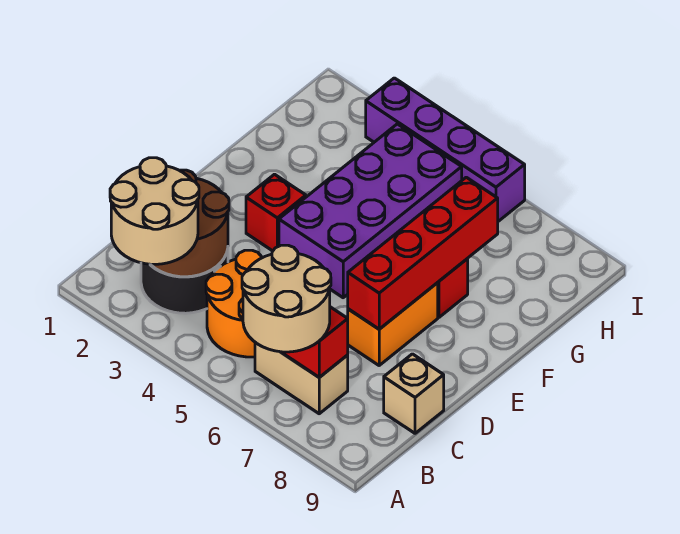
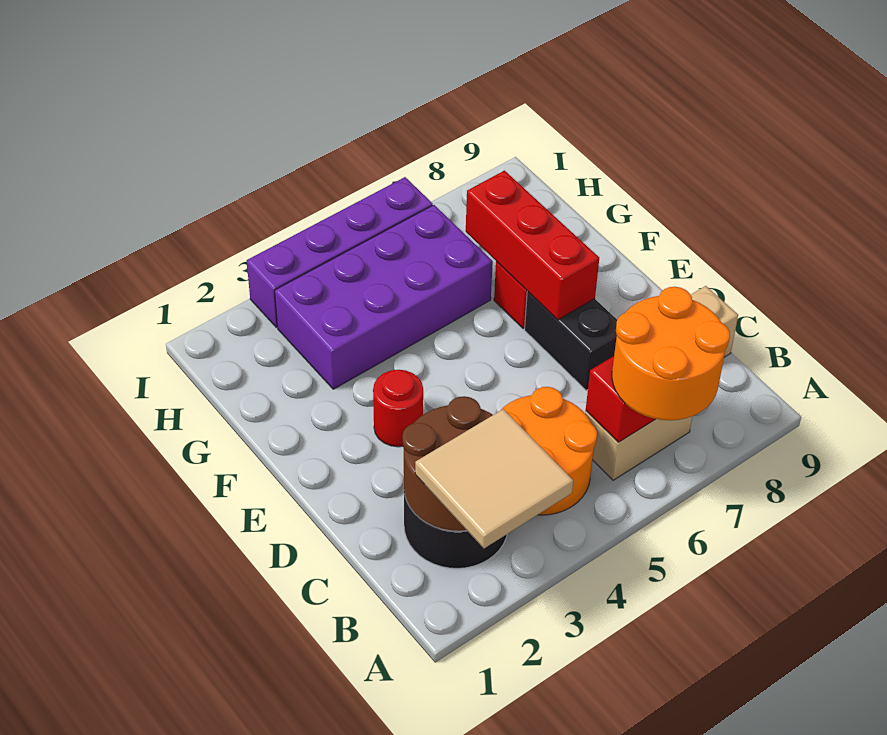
tan 2x2 round brick [110,158,199,264] -> tan 2x2 tile [415,409,573,548]
tan 2x2 round brick [242,245,331,352] -> orange 2x2 round brick [612,287,730,420]
orange 1x2 brick [348,283,438,365] -> black 1x2 brick [525,291,617,390]
red 1x4 brick [348,177,498,329] -> red 1x3 brick [466,171,599,320]
red 1x1 brick [246,174,306,251] -> red 1x1 round brick [373,370,423,447]
purple 2x4 brick [279,124,462,298] -> purple 2x4 brick turned to [275,205,493,389]

